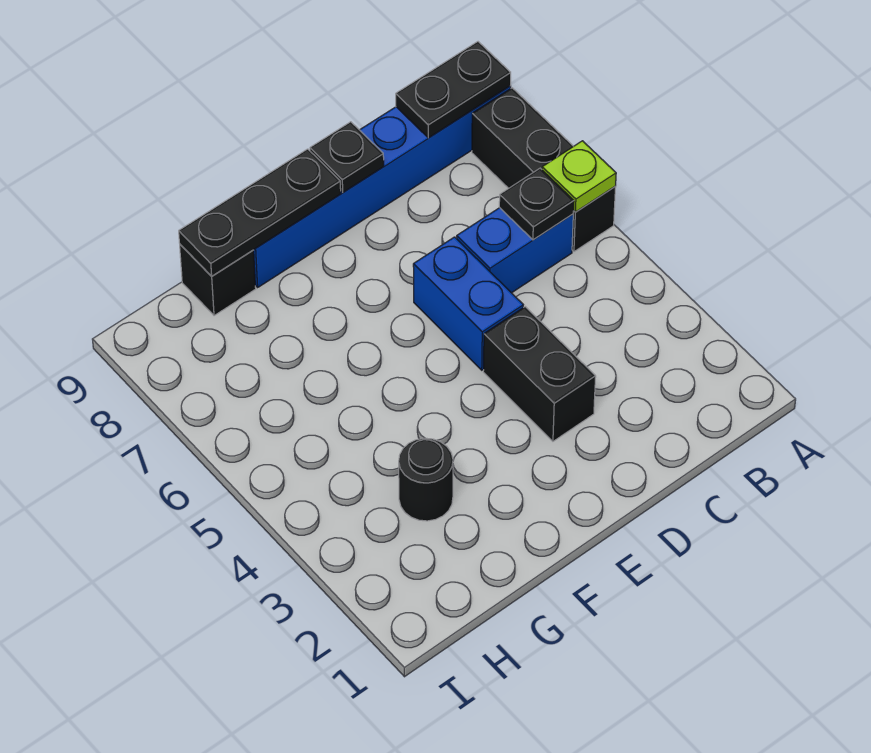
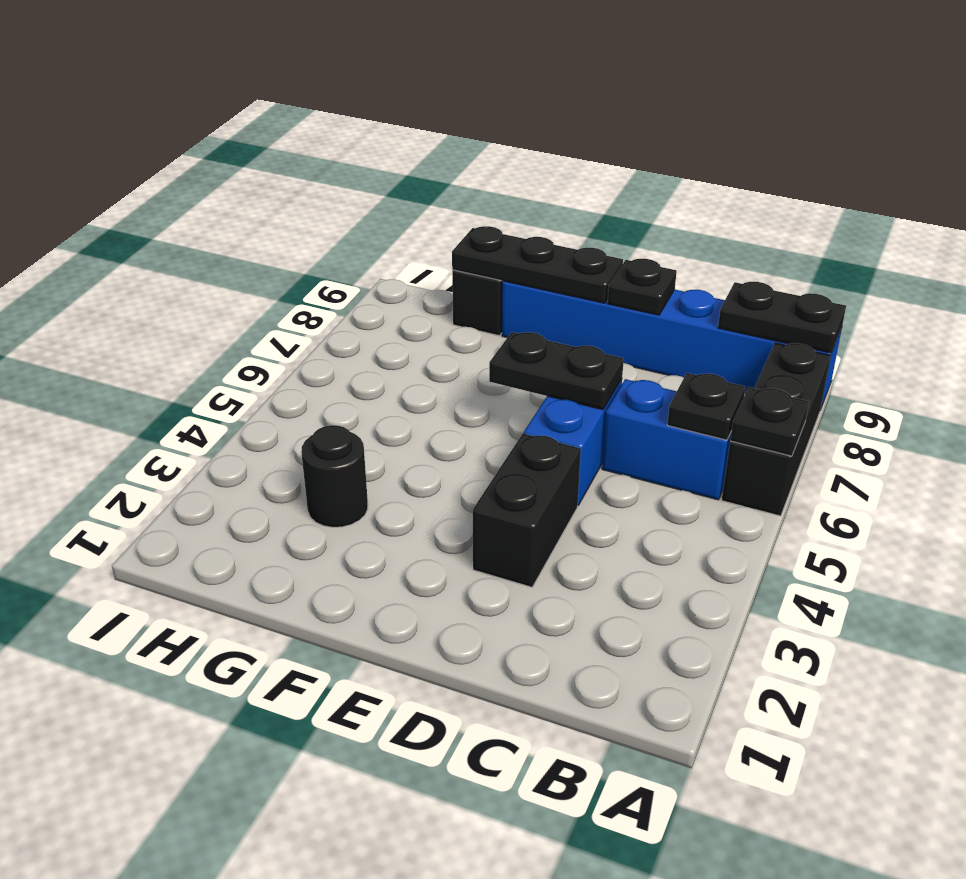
lime 1x1 plate [542,141,616,212] -> black 1x1 plate [730,387,809,456]
none -> black 1x2 plate [489,332,624,410]

